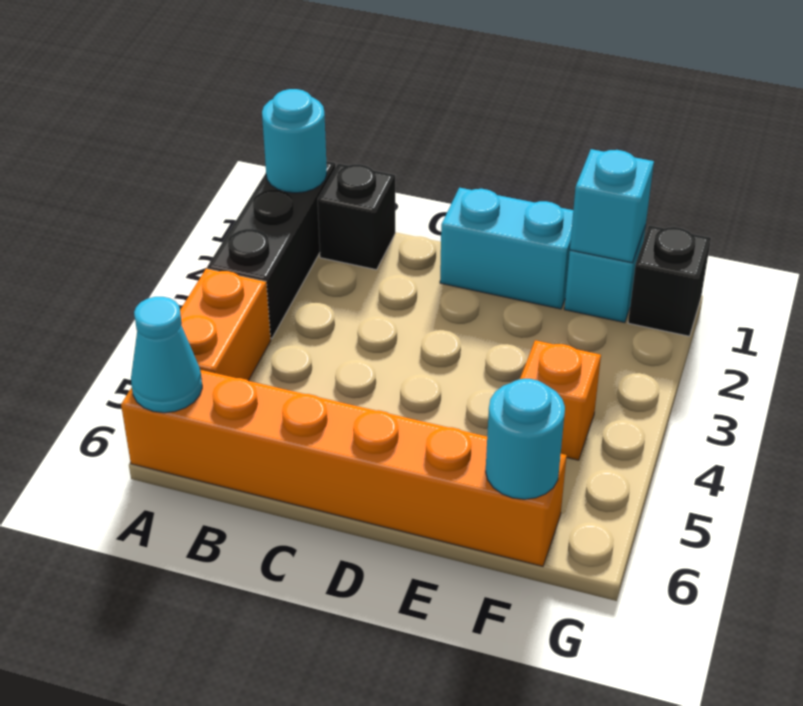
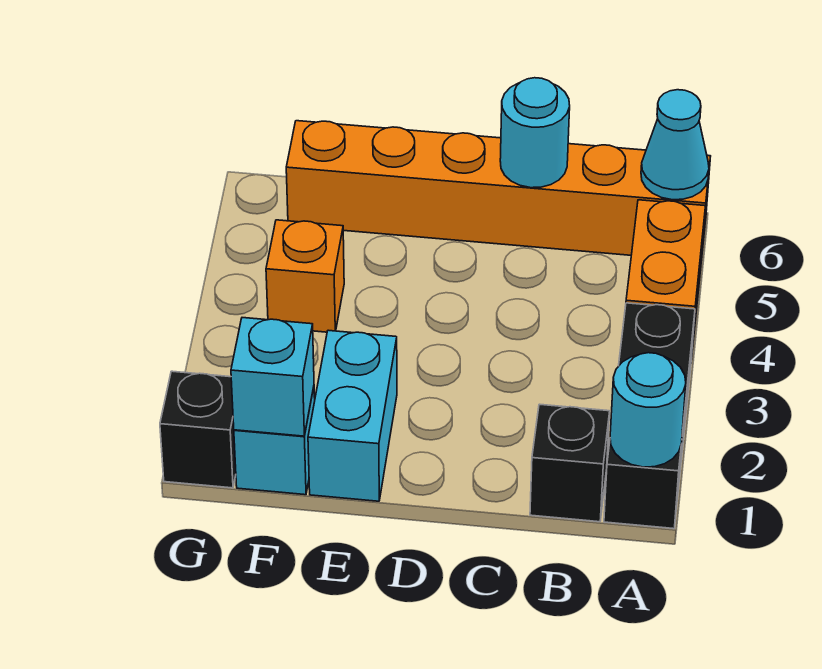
cyan 1x2 brick [440,188,573,309] -> cyan 1x2 brick turned to [308,330,397,501]
cyan 1x1 round brick [486,379,565,499] -> cyan 1x1 round brick moved to [500,78,570,188]

